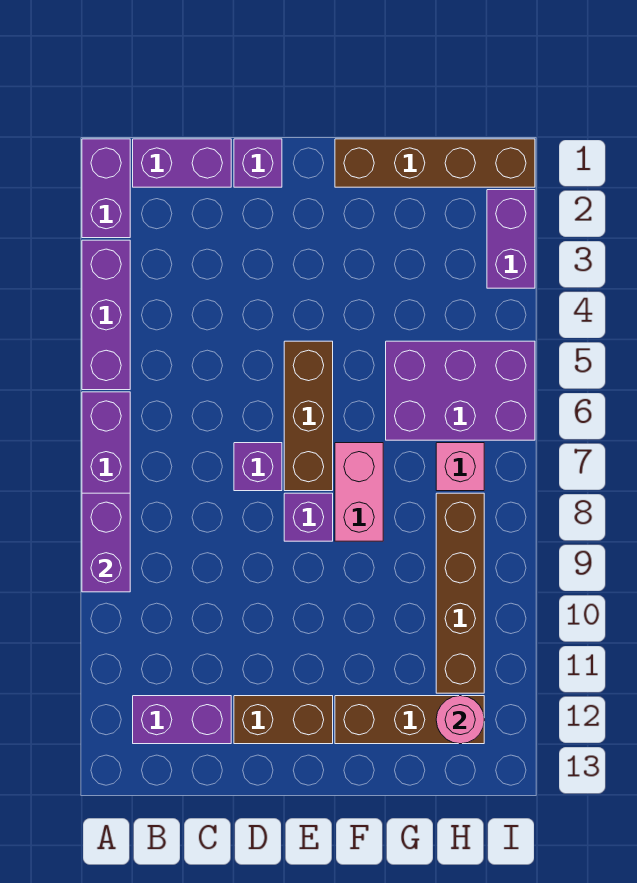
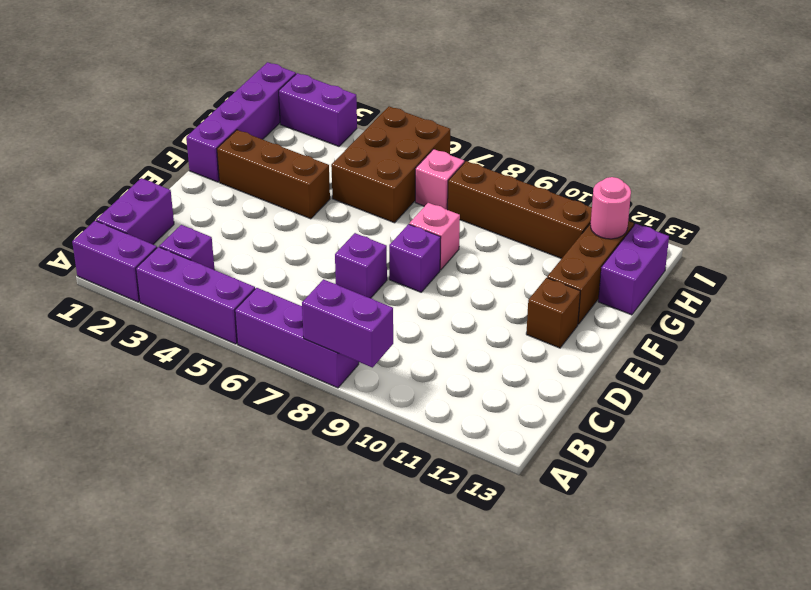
purple 1x2 brick [133,696,231,744] -> purple 1x2 brick moved to [598,224,669,315]
purple 1x1 brick [234,139,282,187] -> purple 1x1 brick moved to [159,225,214,270]
brown 1x2 brick [234,696,333,744] -> brown 1x1 brick [526,278,580,348]
brown 1x3 brick [284,341,333,491] -> brown 1x3 brick moved to [217,130,330,219]
brown 1x4 brick [335,139,535,187] -> purple 1x4 brick [186,62,296,182]
pink 1x2 brick [335,443,383,541] -> pink 1x1 brick [409,203,460,270]
purple 2x3 brick [386,341,535,440] -> brown 2x3 brick [331,107,450,223]

